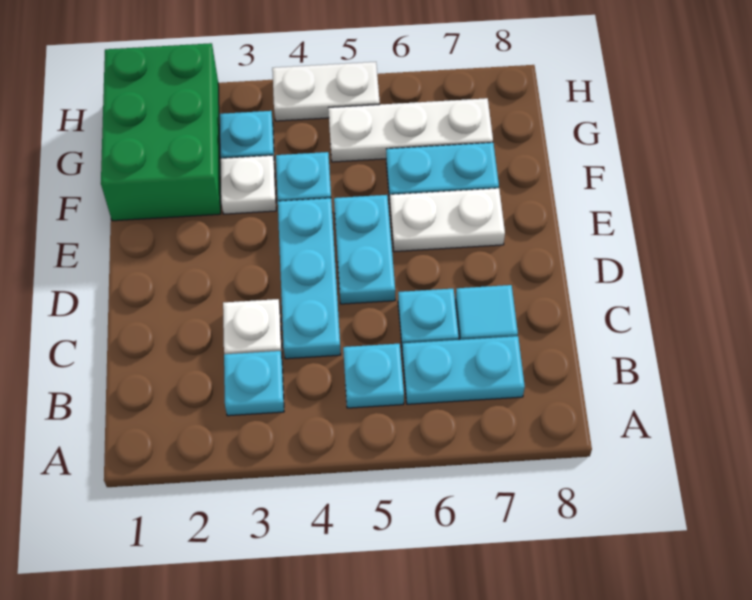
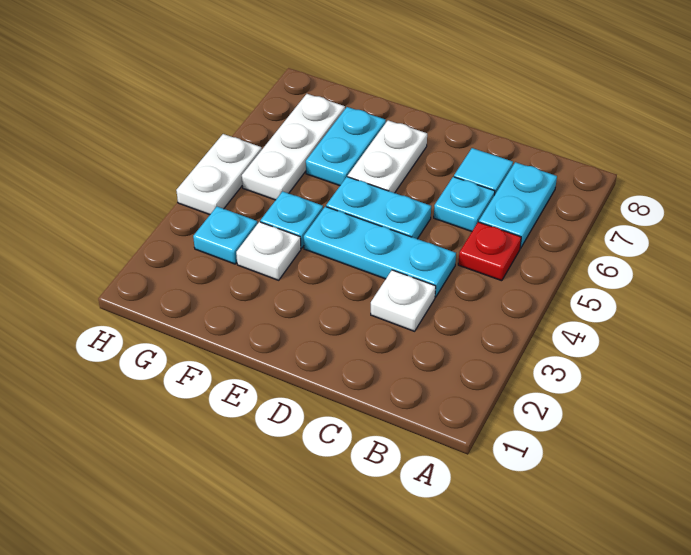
cyan 1x1 plate [224,351,284,416] -> none
cyan 1x1 plate [343,344,404,408] -> red 1x1 plate [458,222,521,281]
green 2x3 brick [101,43,221,221] -> none

